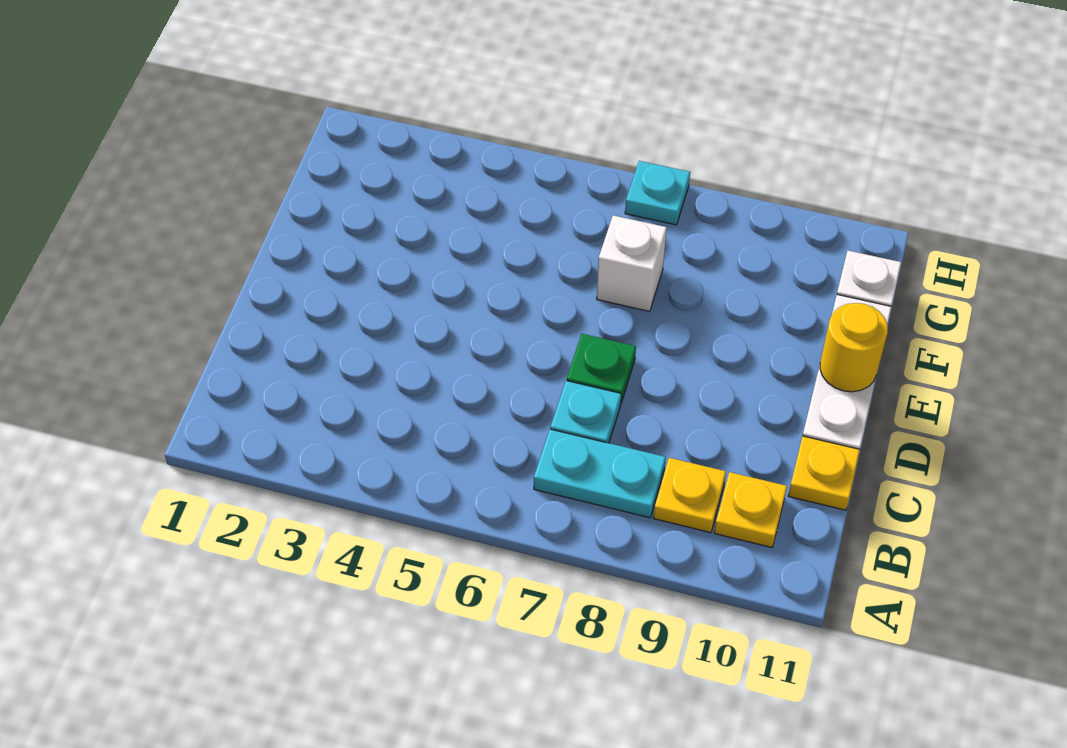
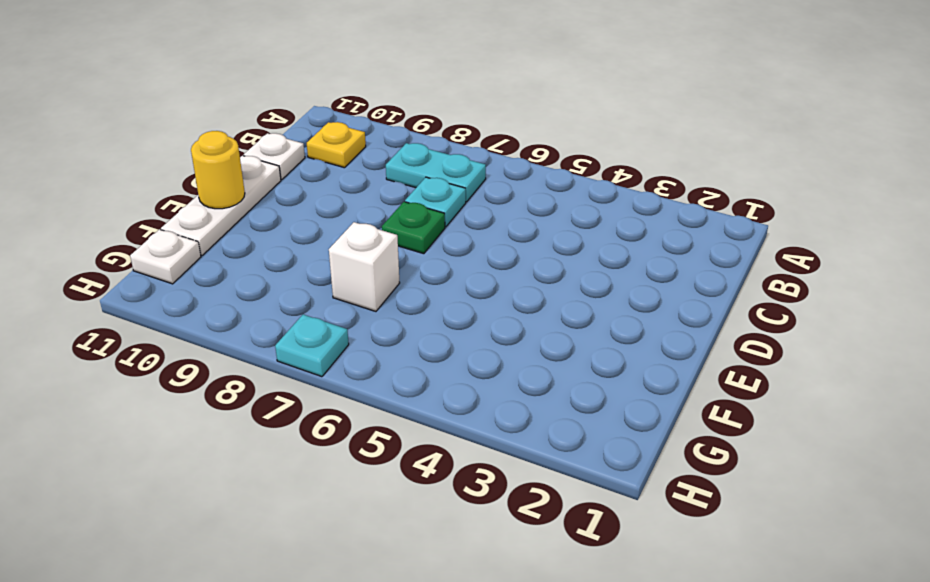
yellow 1x1 plate [654,458,726,533] -> none
yellow 1x1 plate [788,436,860,510] -> white 1x1 plate [244,133,305,180]

